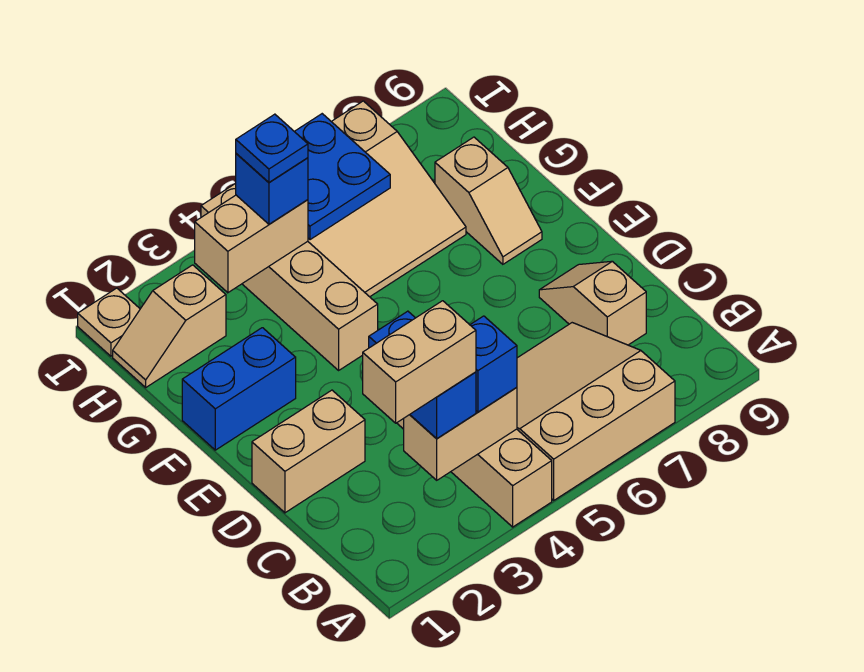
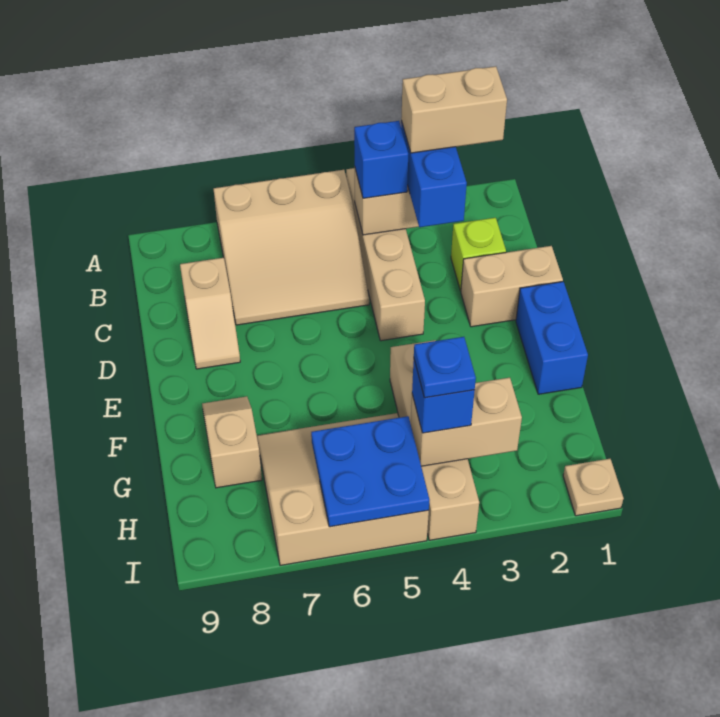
none -> lime 1x1 brick [451,218,506,291]
blue 1x2 brick [182,328,296,450] -> blue 1x2 brick turned to [516,282,588,394]
tan 1x2 slope [113,265,226,387] -> none

